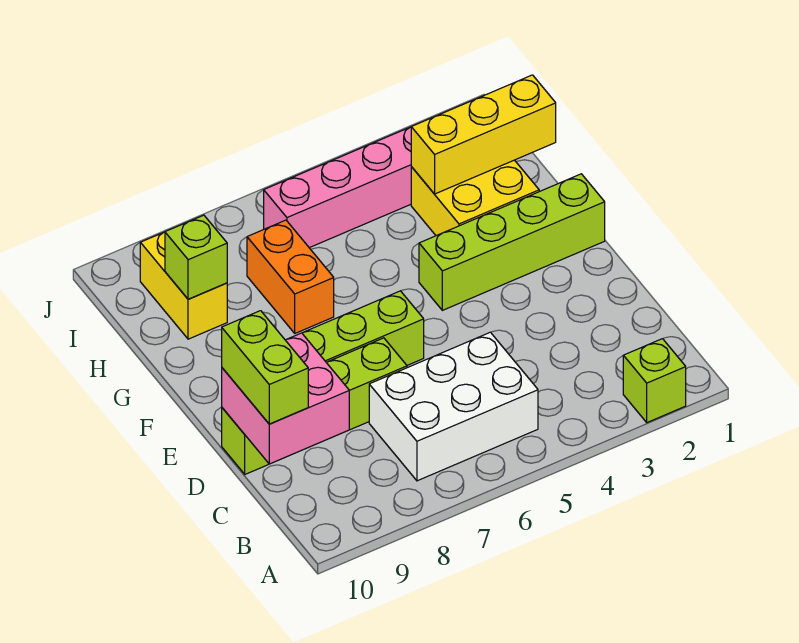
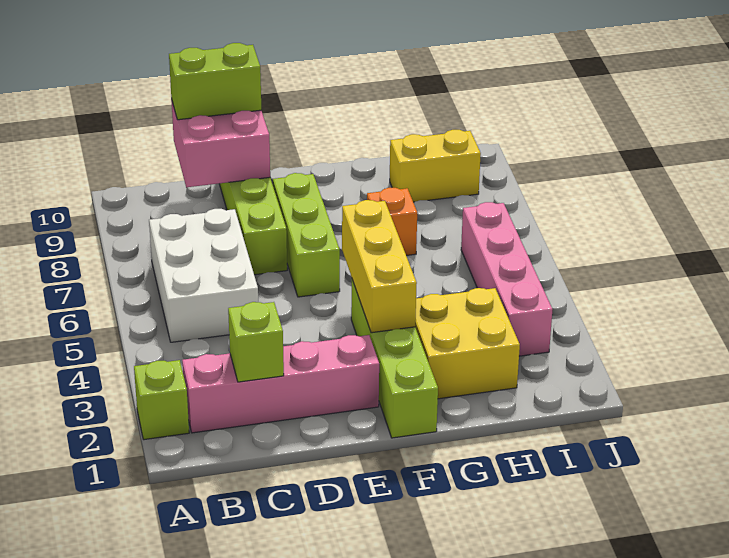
none -> pink 1x4 brick [182,335,379,433]
orange 1x2 brick [247,220,334,333] -> orange 1x1 brick [367,188,417,256]
yellow 1x3 brick [411,75,556,194] -> yellow 1x3 brick moved to [342,200,417,333]
lime 1x1 brick [165,215,227,299] -> lime 1x1 brick moved to [228,302,284,382]

